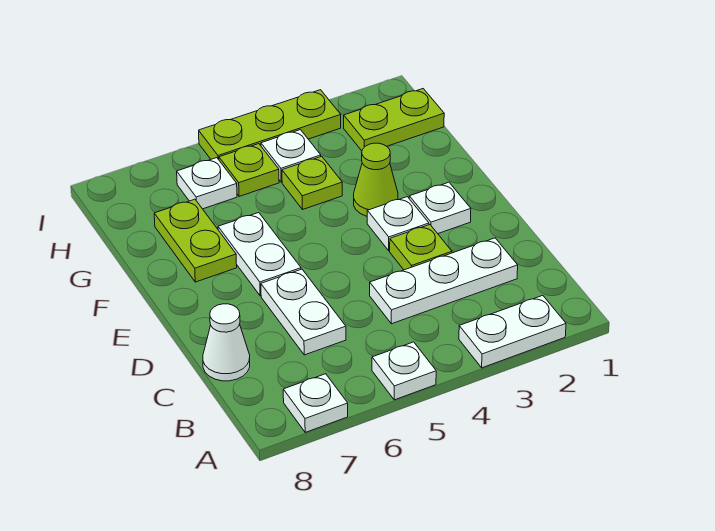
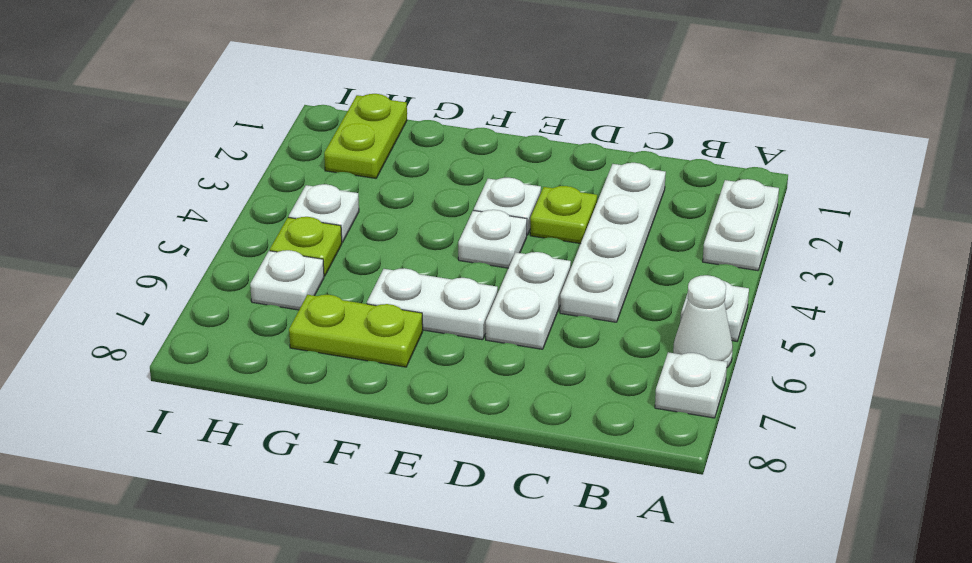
white 1x3 plate [370,238,518,324] -> white 1x4 plate [560,163,666,322]
white 1x2 plate [261,269,346,355] -> white 1x2 plate turned to [486,252,571,349]
white 1x1 cone [203,304,250,381] -> white 1x1 cone moved to [673,275,733,367]
white 1x1 plate [409,182,471,234] -> white 1x1 plate moved to [458,210,527,268]
lime 1x1 cone [354,143,398,216] -> none
lime 1x1 plate [282,156,342,209] -> none
lime 1x3 plate [199,90,341,160] -> none

